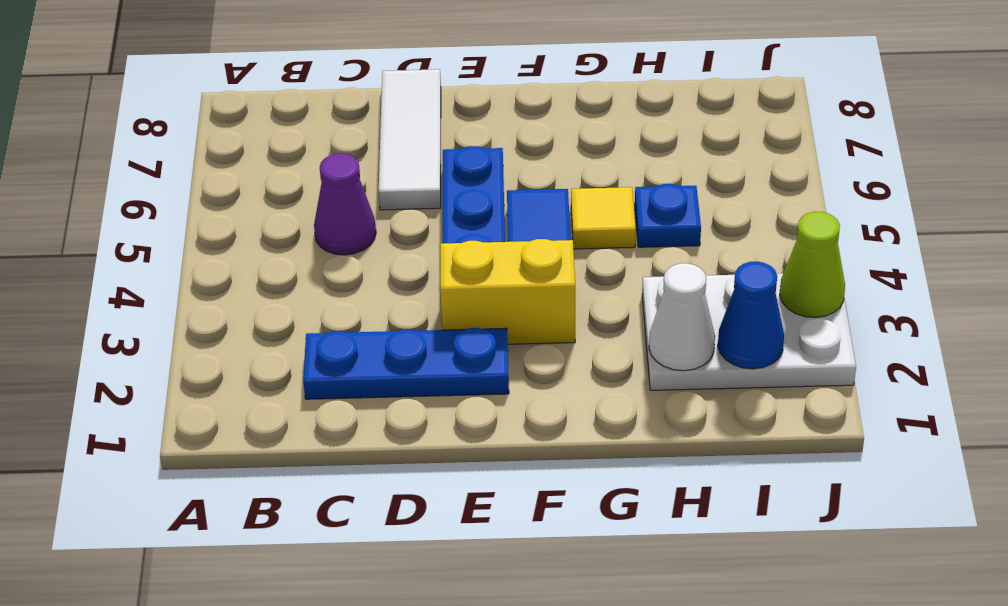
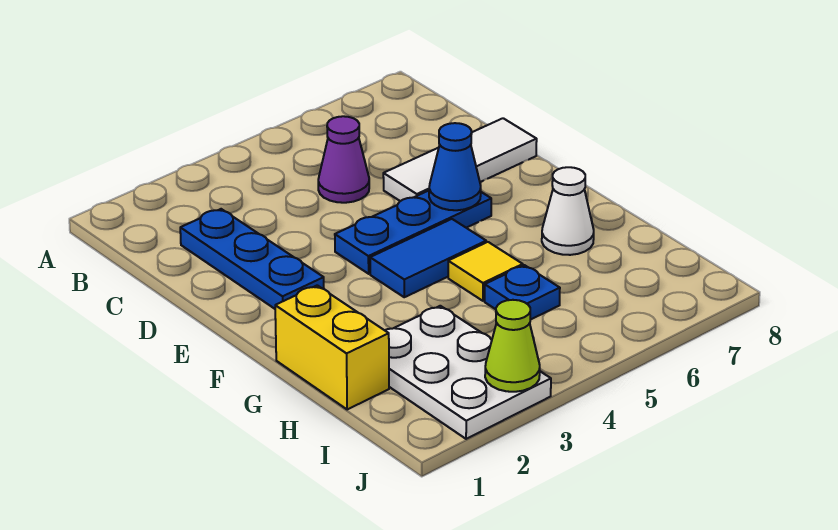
yellow 1x2 brick [440,239,575,344] -> yellow 1x2 brick moved to [275,285,389,410]
white 1x1 cone [649,263,715,371] -> white 1x1 cone moved to [542,167,594,255]
blue 1x1 cone [718,262,784,369] -> blue 1x1 cone moved to [429,123,481,210]

